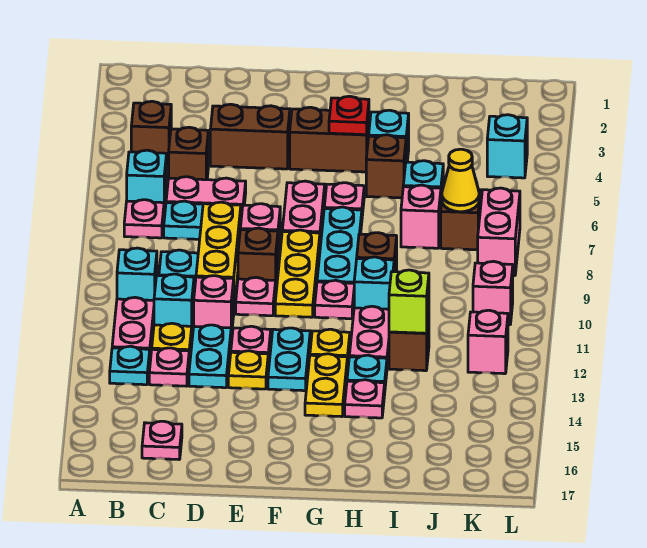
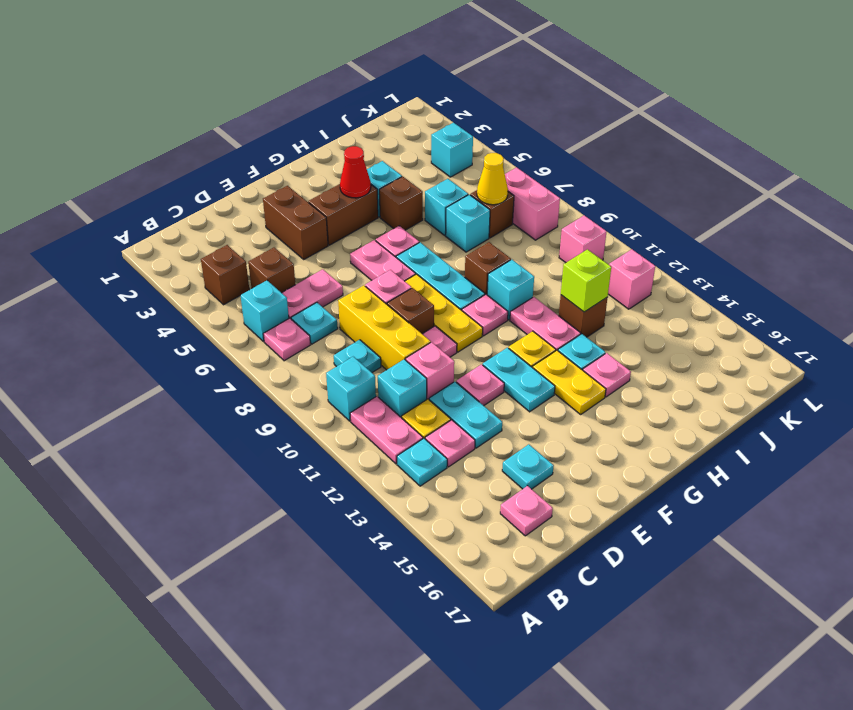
brown 1x2 brick [210,104,290,169] -> brown 1x2 brick turned to [263,186,328,259]
none -> cyan 1x1 plate [502,444,554,489]
yellow 1x1 plate [228,351,268,389] -> none
red 1x1 plate [329,96,369,135] -> red 1x1 cone [340,146,371,198]
pink 1x1 brick [401,185,441,248] -> cyan 1x1 brick [446,195,490,252]

